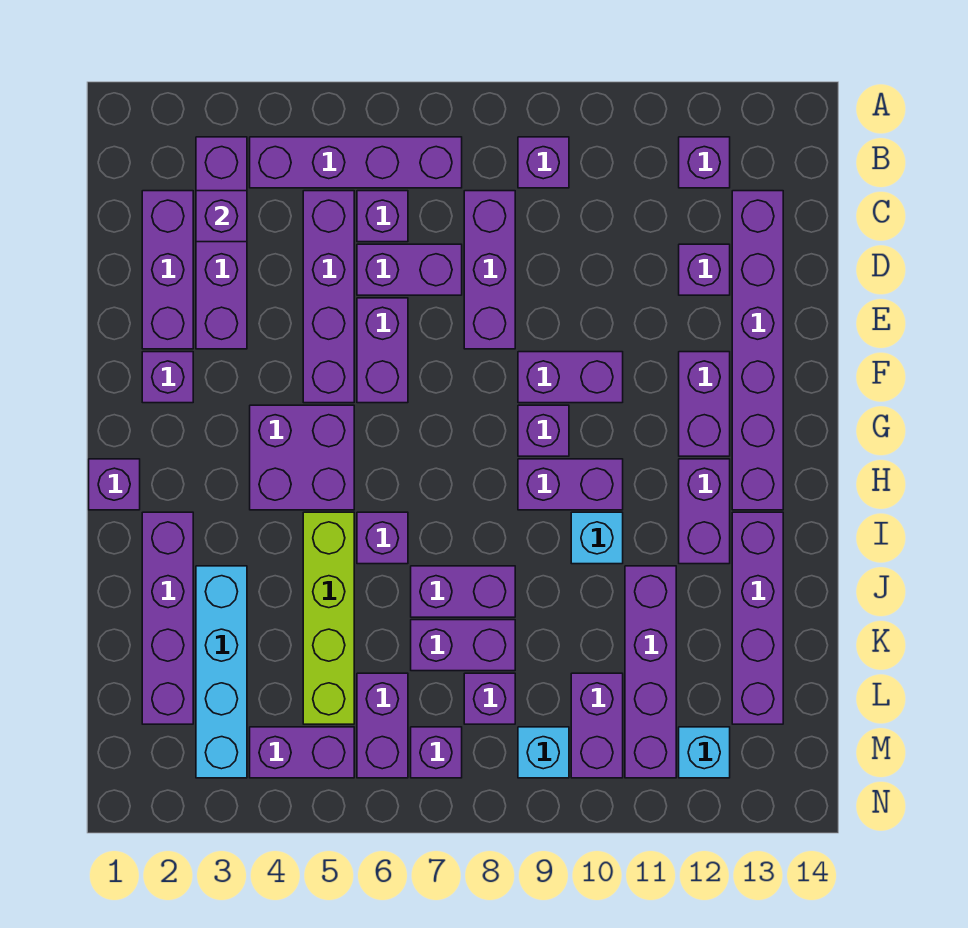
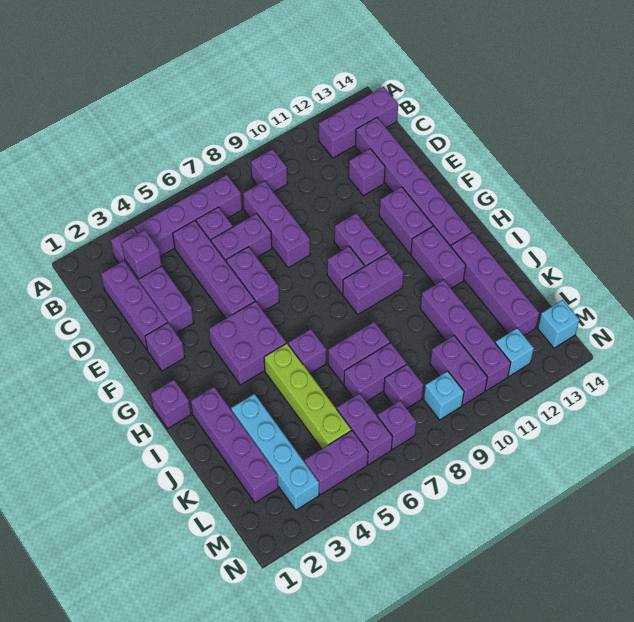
purple 1x1 brick [679,137,730,188] -> purple 1x3 brick [319,87,398,158]
purple 1x2 brick [518,352,623,403] -> purple 1x2 brick turned to [334,213,387,267]
cyan 1x1 brick [571,512,623,564] -> cyan 1x1 brick moved to [538,300,579,348]

